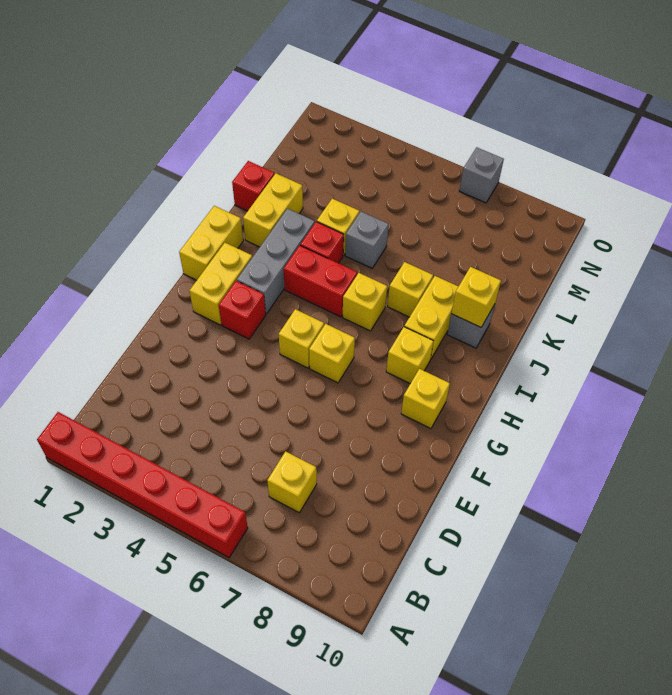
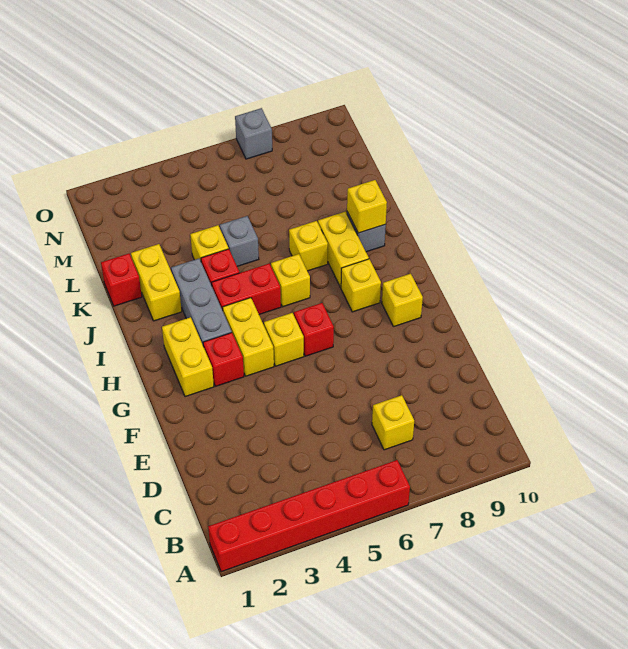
yellow 1x1 brick [309,324,355,383] -> red 1x1 brick [294,303,334,356]
yellow 1x2 brick [179,206,243,280] -> yellow 1x2 brick moved to [223,298,274,376]

